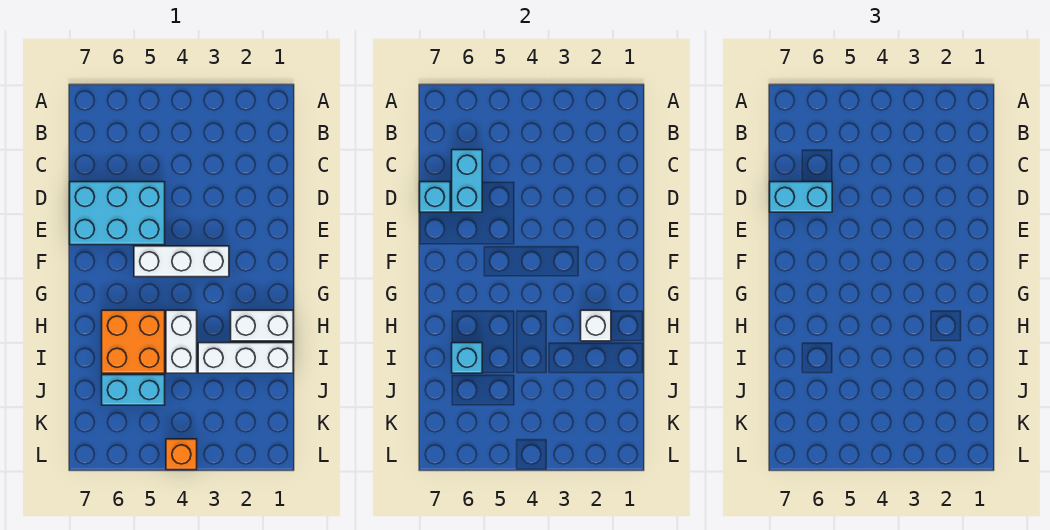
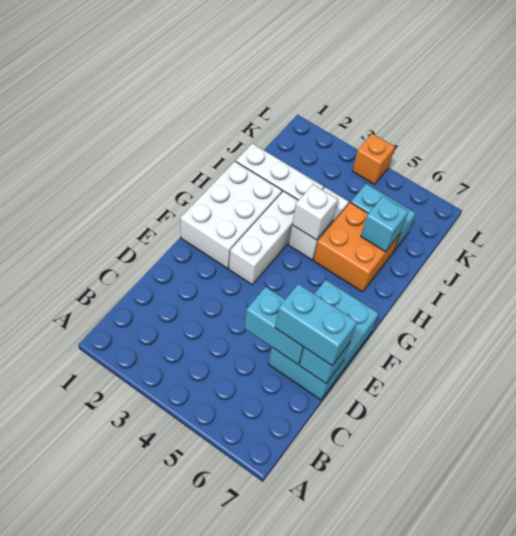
cyan 1x2 brick [452,150,482,212] -> cyan 1x2 brick turned to [244,287,304,364]
cyan 2x3 brick [70,182,165,245] -> cyan 2x3 brick turned to [268,280,379,400]
white 1x3 brick [134,246,229,277] -> white 1x3 brick turned to [229,191,298,285]
white 1x2 brick [231,310,293,341] -> white 2x3 brick [180,161,282,268]
white 1x1 brick [581,310,611,341] -> white 1x1 brick moved to [292,184,338,240]

